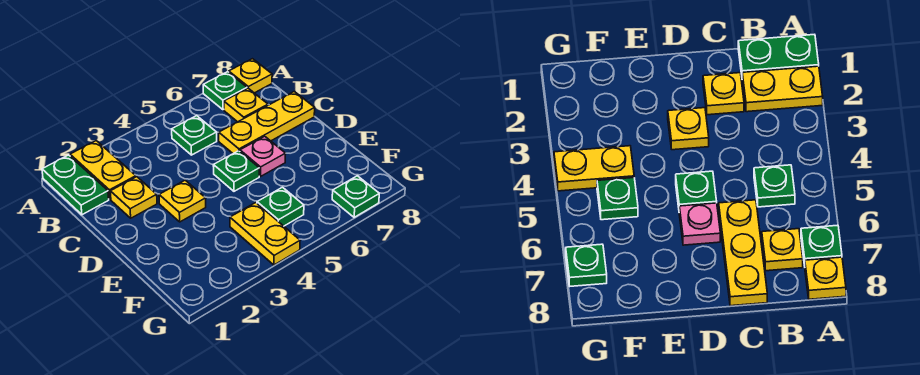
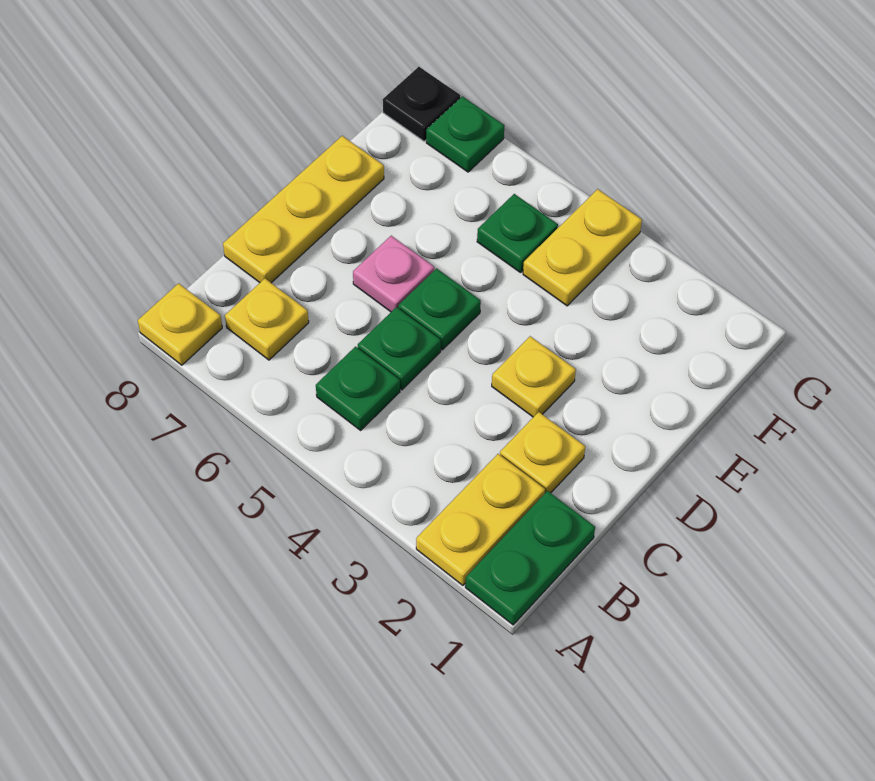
green 1x1 plate [203,72,247,110] -> green 1x1 plate moved to [358,307,441,390]
yellow 1x3 plate [219,91,315,153] -> yellow 1x3 plate turned to [223,136,384,283]
none -> black 1x1 plate [383,67,460,141]

